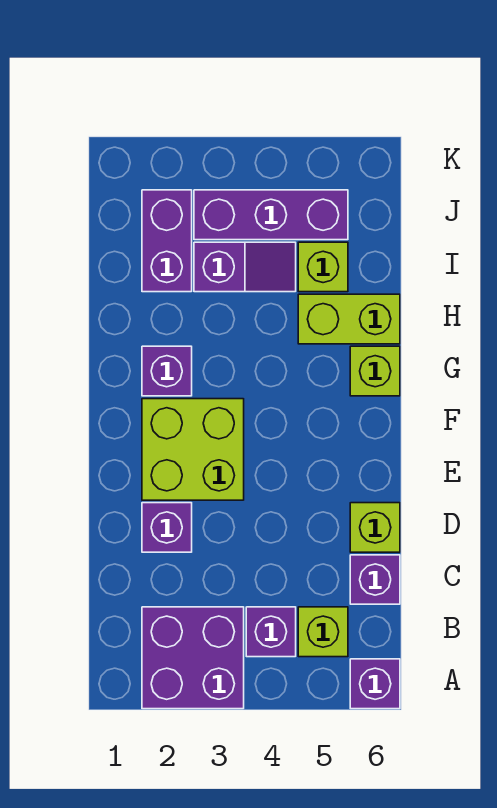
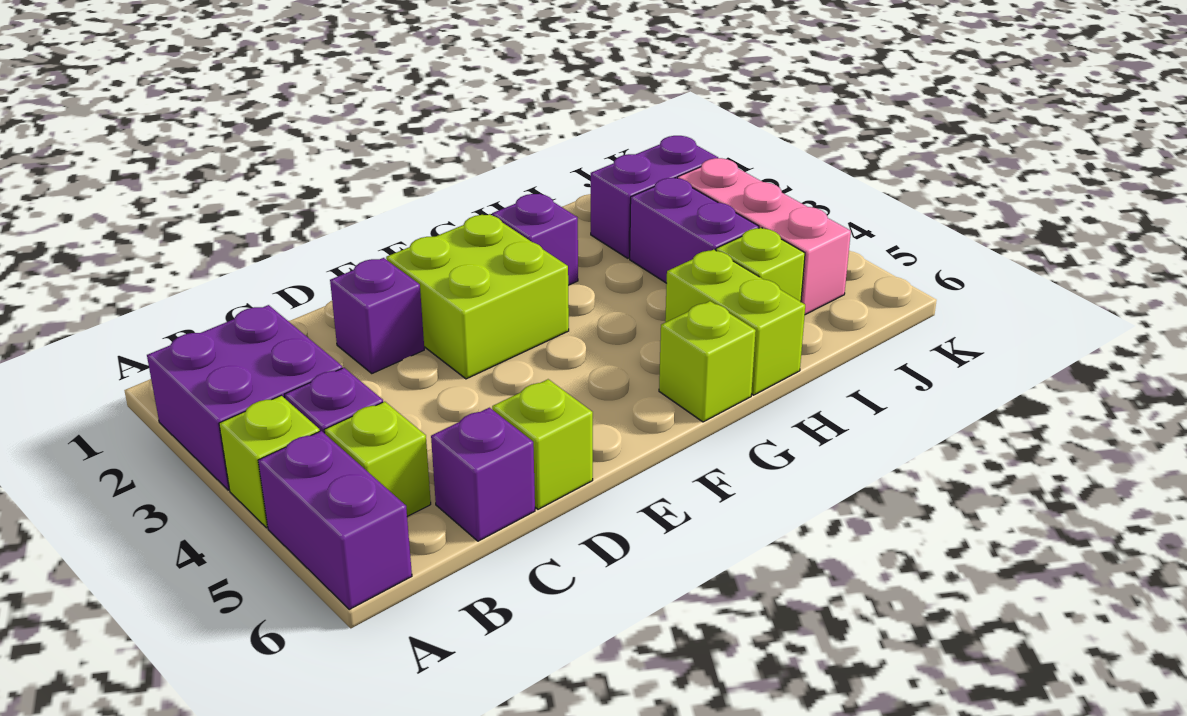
none -> lime 1x1 brick [219,396,320,528]
purple 1x1 brick [350,659,400,709] -> purple 1x2 brick [258,431,412,609]
purple 1x2 slope [194,242,296,292] -> purple 1x2 brick [630,178,759,283]
purple 1x3 brick [194,190,348,240] -> pink 1x3 brick [677,158,851,315]

